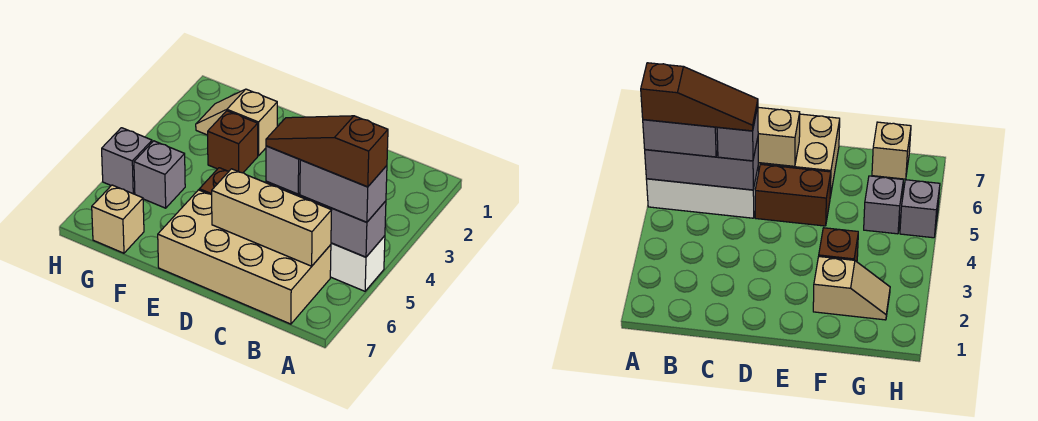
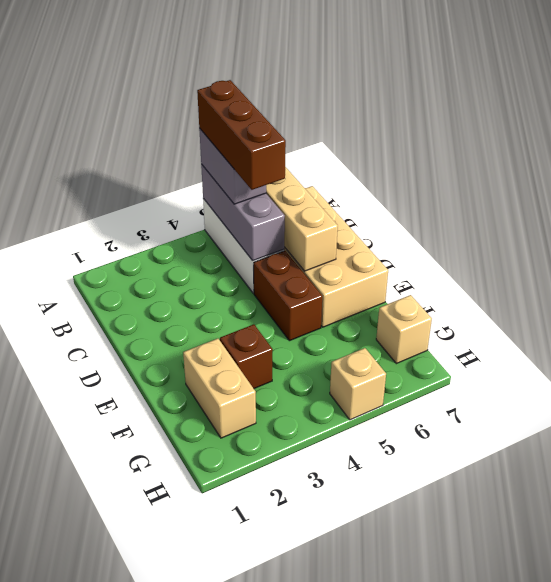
brown 1x3 slope [266,116,388,187] -> brown 1x3 brick [197,80,286,190]
grey 1x1 brick [266,146,300,194] -> none
tan 1x2 slope [196,89,277,156] -> tan 1x2 brick [183,339,256,438]
grey 1x1 brick [134,141,185,208] -> none
grey 1x1 brick [102,128,152,194] -> tan 1x1 brick [330,348,386,420]

